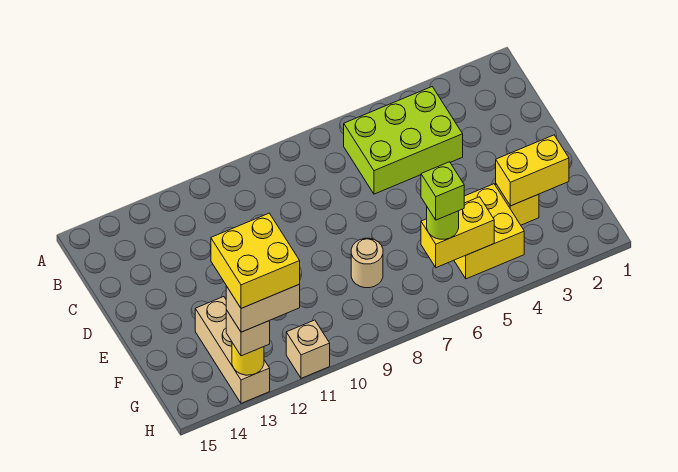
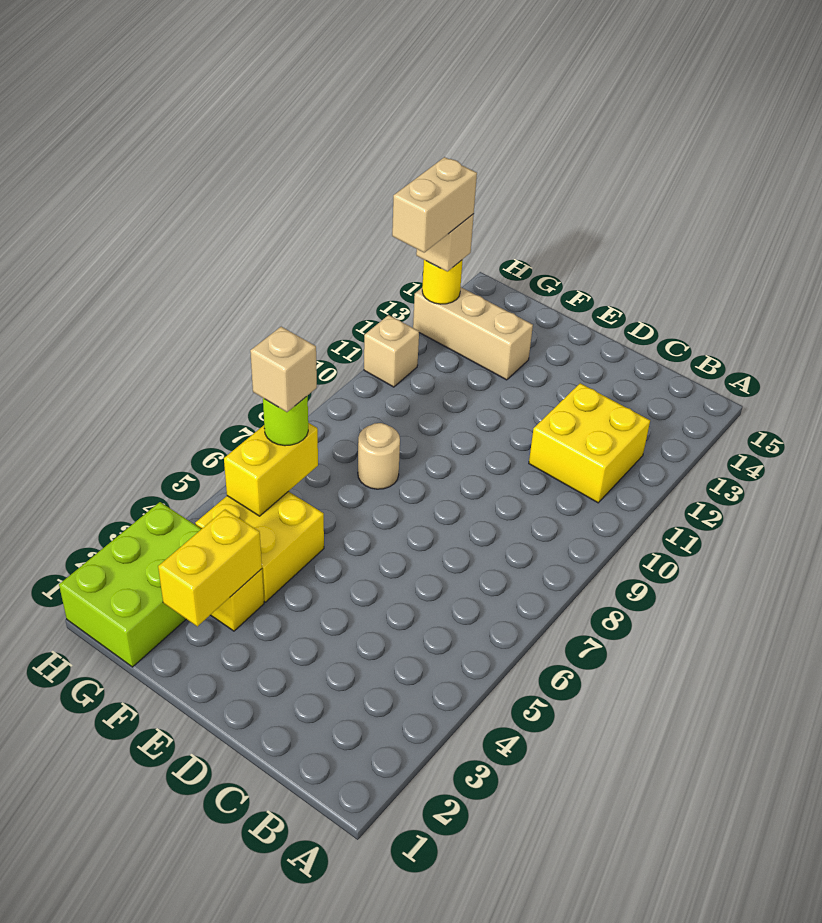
lime 2x3 brick [344,87,463,194] -> lime 2x3 brick moved to [59,502,201,667]
lime 1x1 brick [421,162,464,220] -> tan 1x1 brick [250,327,317,412]
yellow 2x2 brick [211,213,300,308] -> yellow 2x2 brick moved to [529,383,650,503]

